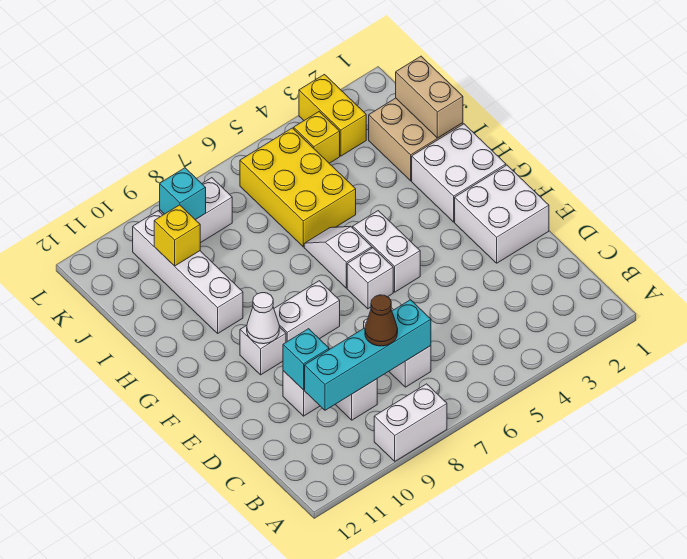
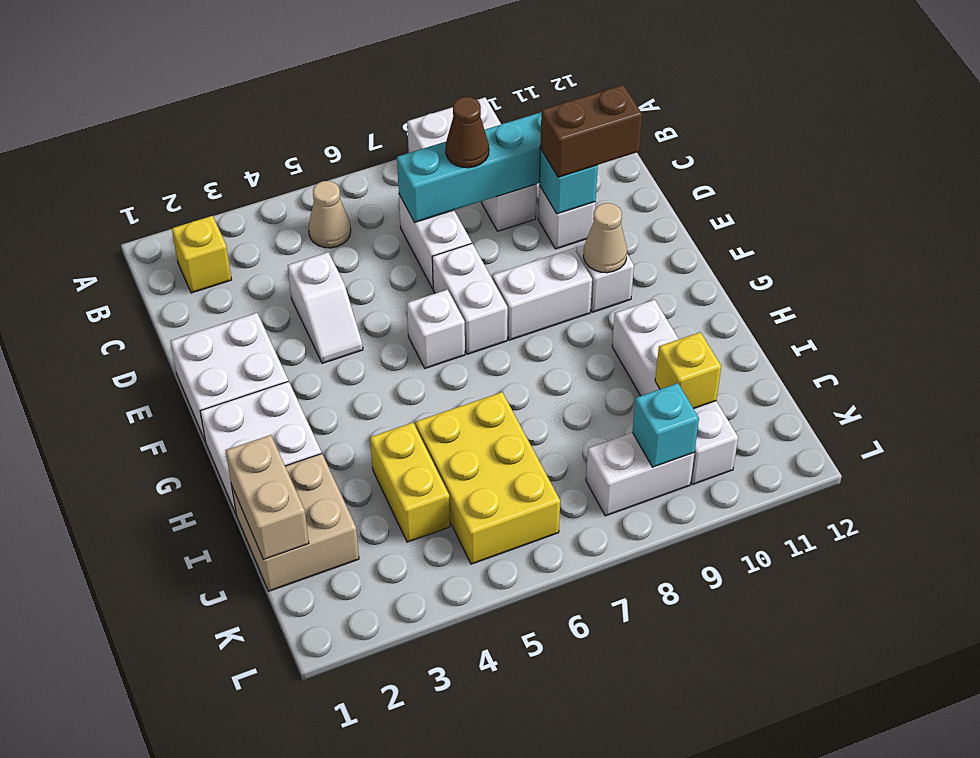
none -> tan 1x1 cone [308,181,351,248]
none -> brown 1x2 brick [540,85,642,177]
white 1x2 brick [353,211,420,292] -> white 1x2 brick moved to [432,244,508,354]
white 1x1 cone [247,293,279,344] -> tan 1x1 cone [583,203,627,273]
white 1x2 slope [304,226,372,288] -> white 1x2 slope moved to [288,252,363,363]
yellow 1x2 brick [299,74,366,156] -> yellow 1x2 brick moved to [370,423,450,542]
yellow 1x1 brick [294,112,340,163] -> yellow 1x1 brick moved to [172,216,232,293]

